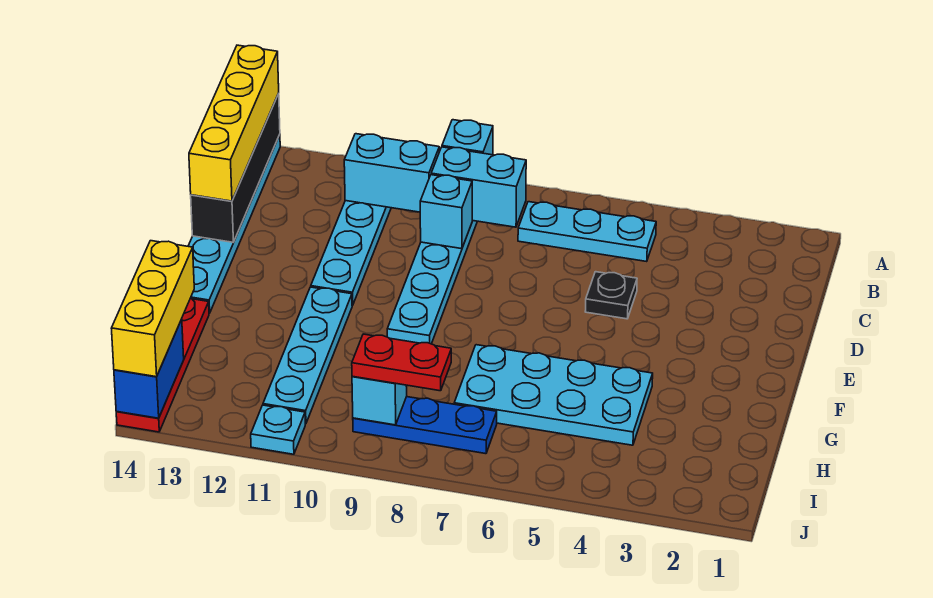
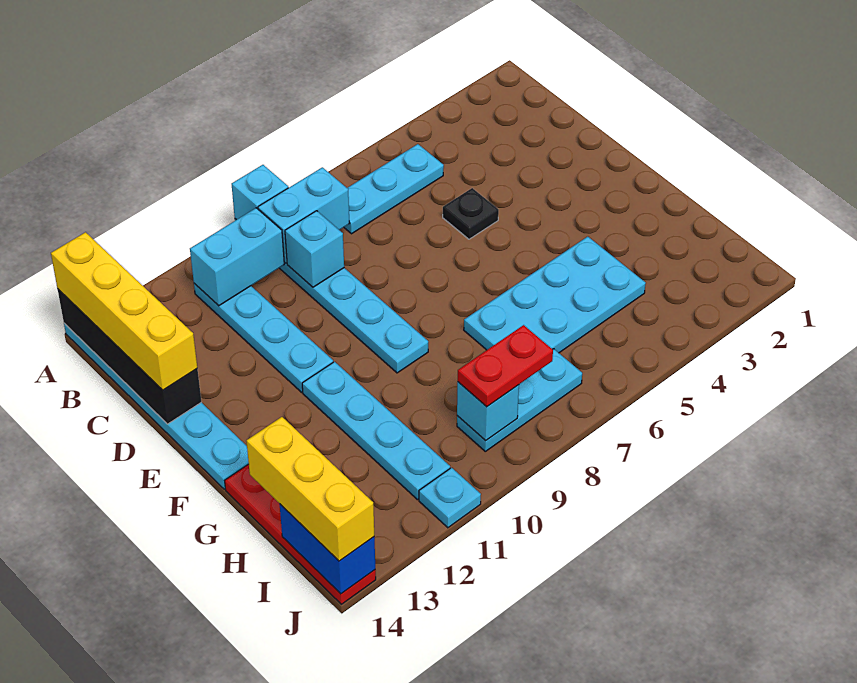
blue 1x3 plate [353,397,497,454] -> cyan 1x3 plate [457,349,582,451]

